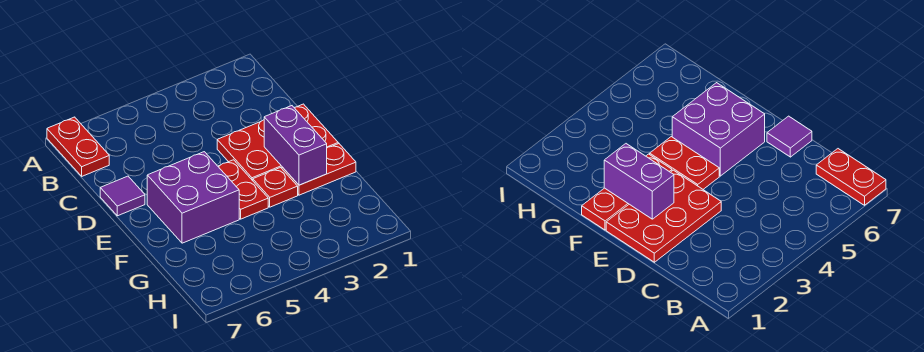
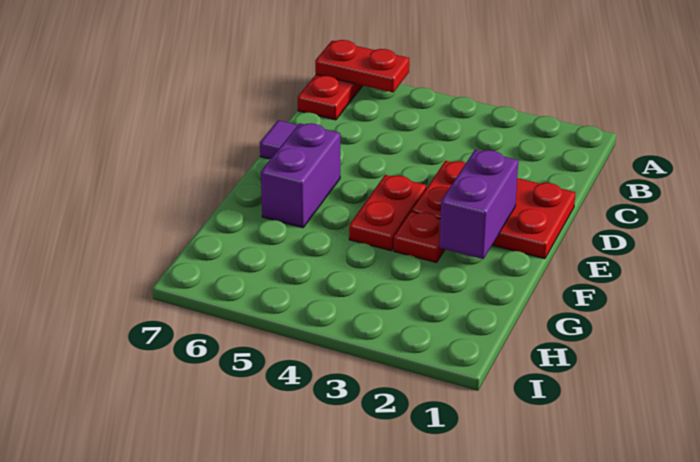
purple 2x2 brick [147,152,239,243] -> purple 1x2 brick [261,123,340,228]
red 1x2 plate [282,143,356,195] -> red 1x2 plate moved to [315,40,409,93]

